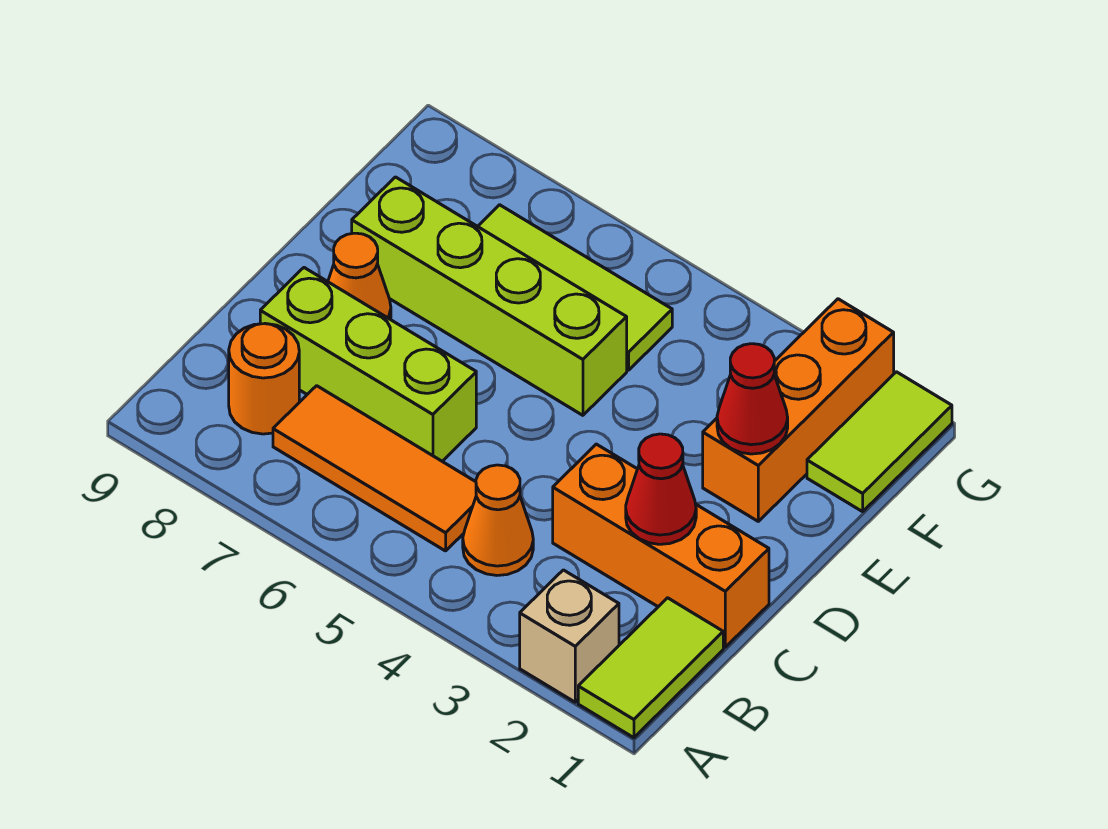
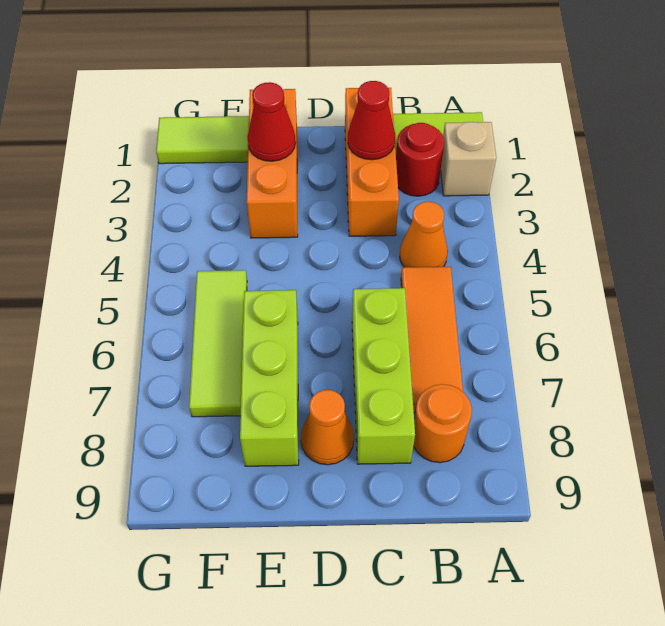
none -> red 1x1 round brick [396,123,444,196]
orange 1x3 brick [703,299,894,521] -> orange 1x3 brick turned to [247,89,298,238]
lime 1x4 brick [352,177,627,415] -> lime 1x3 brick [240,290,299,466]

